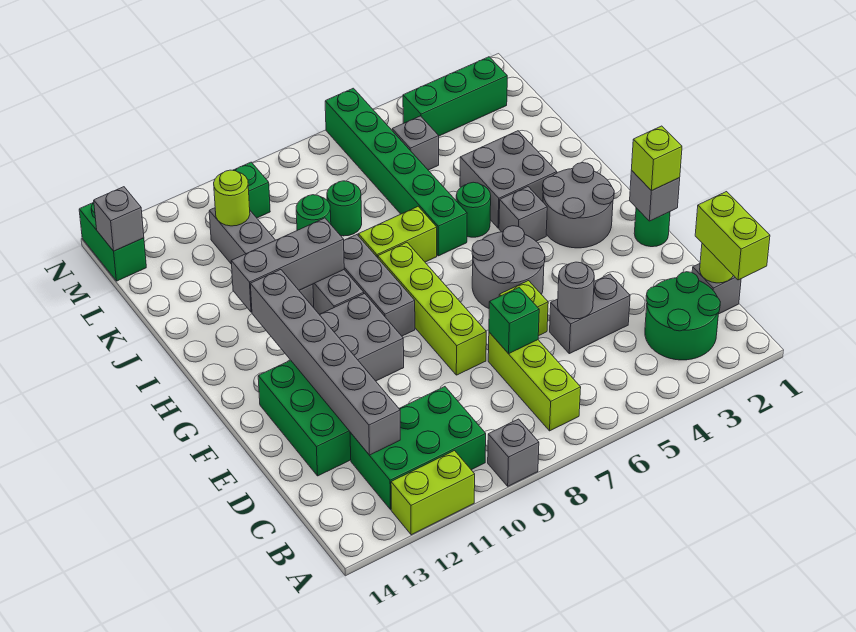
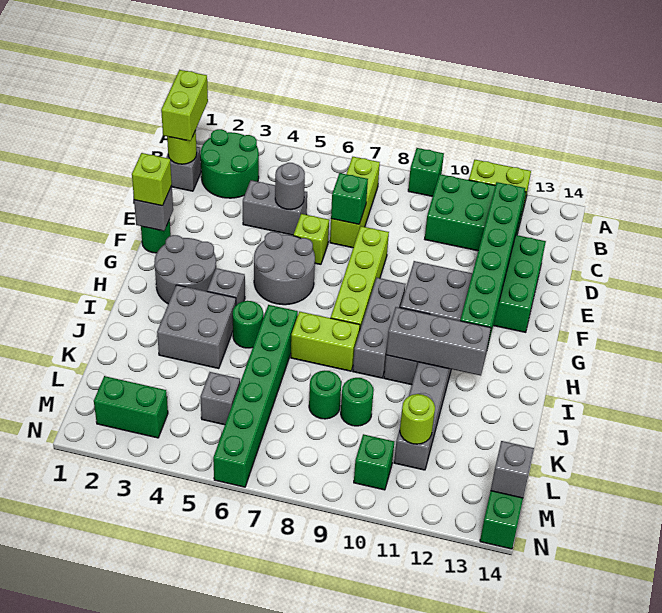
grey 1x1 brick [488,419,539,486] -> green 1x1 brick [408,148,444,196]
grey 1x6 brick [250,270,400,455] -> green 1x6 brick [460,182,525,345]
green 1x3 brick [403,57,507,136] -> green 1x2 brick [94,376,168,438]

